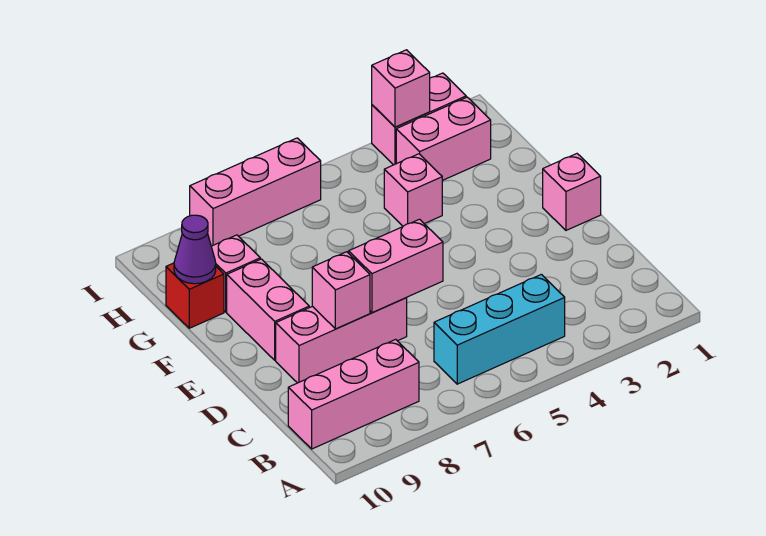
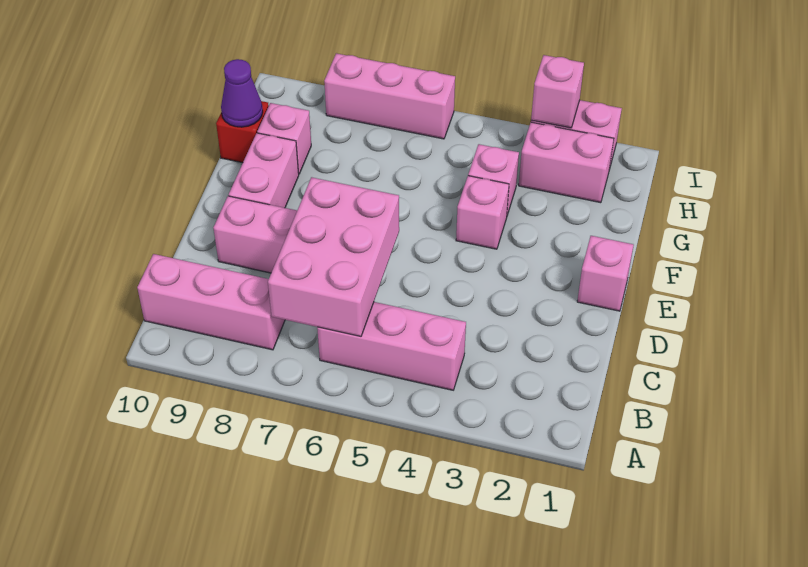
cyan 1x3 brick [434,274,565,384] -> pink 1x3 brick [317,302,466,390]
pink 1x2 brick [349,219,443,313] -> pink 2x3 brick [268,177,399,337]
pink 1x1 brick [312,252,370,329] -> pink 1x1 brick moved to [456,176,509,249]

